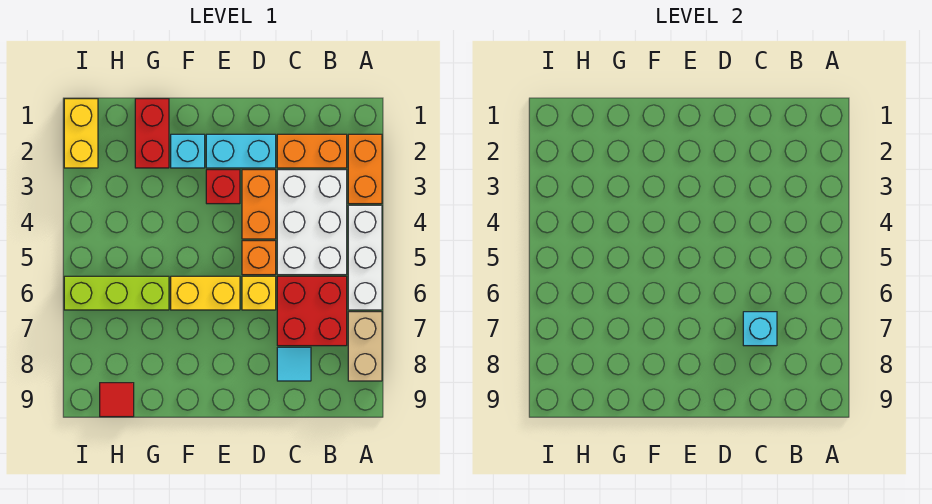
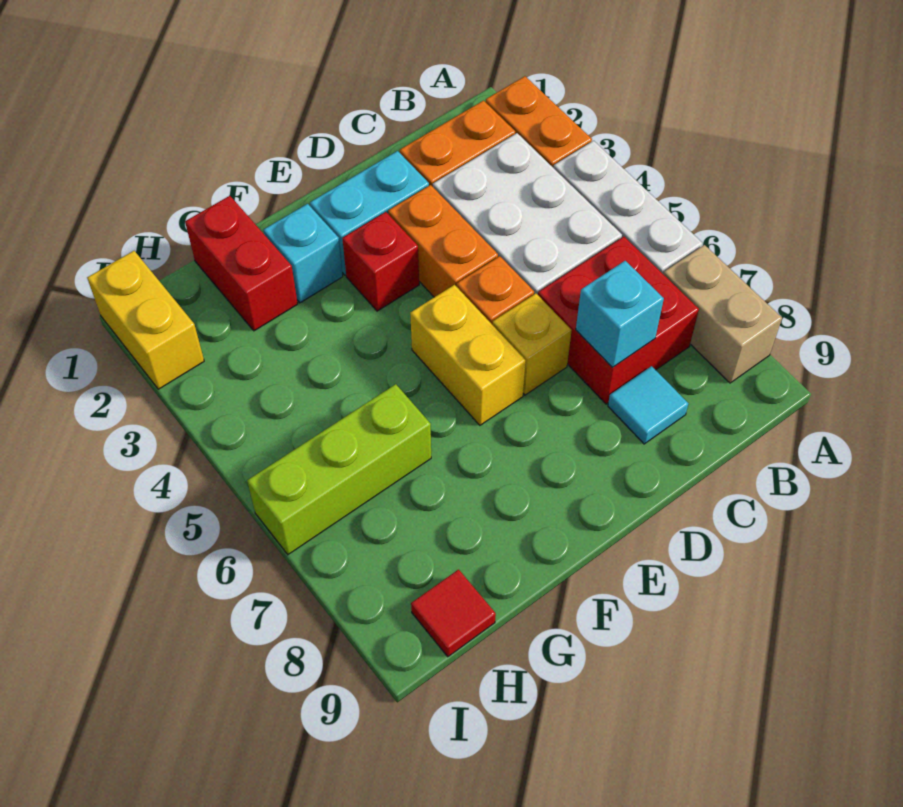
yellow 1x2 brick [171,276,240,310] -> yellow 1x2 brick turned to [410,285,526,425]

